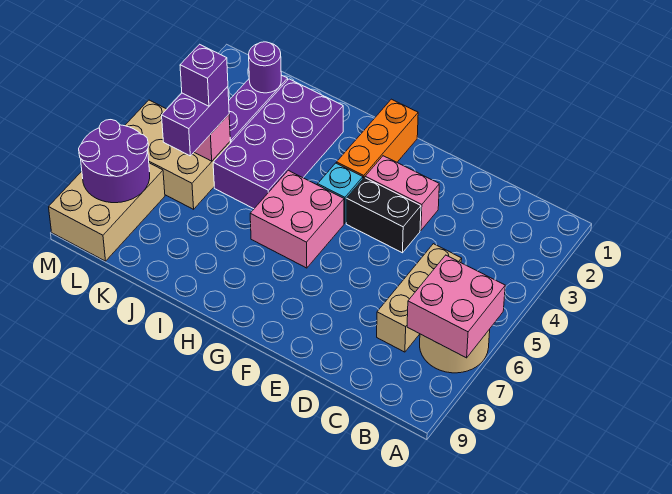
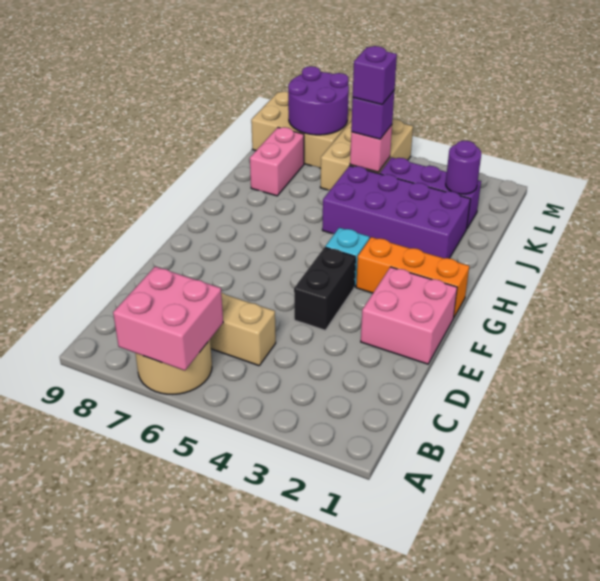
pink 1x2 brick [365,156,439,230] -> pink 1x2 brick moved to [250,127,304,196]
pink 2x2 brick [250,170,344,268] -> pink 2x2 brick moved to [361,267,457,364]
purple 1x2 brick [162,87,229,156] -> purple 1x1 brick [351,91,394,139]

